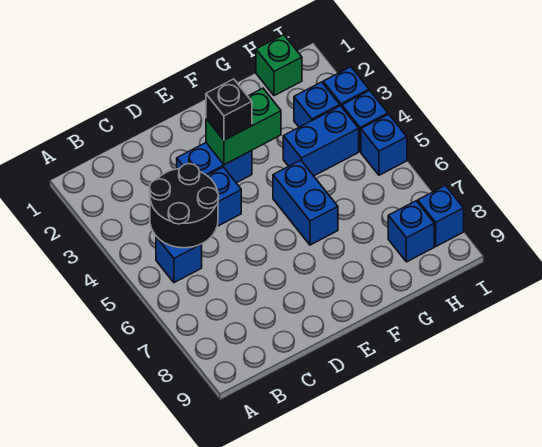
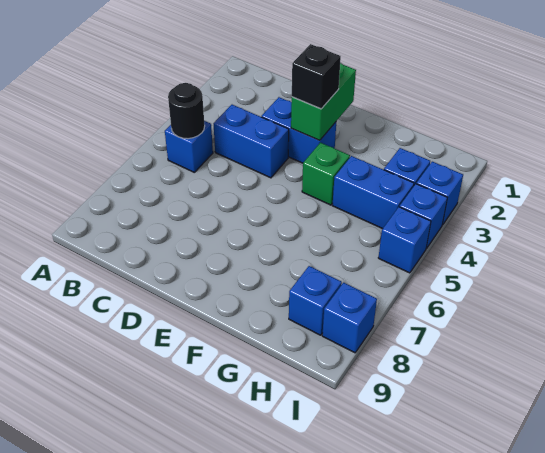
black 2x2 round brick [149,164,219,248] -> black 1x1 round brick [168,83,205,139]
green 1x2 brick [206,88,281,165] -> green 1x2 brick turned to [291,63,356,140]
blue 1x2 brick [273,160,338,245] -> none
green 1x1 brick [256,35,302,96] -> green 1x1 brick moved to [302,143,350,205]

